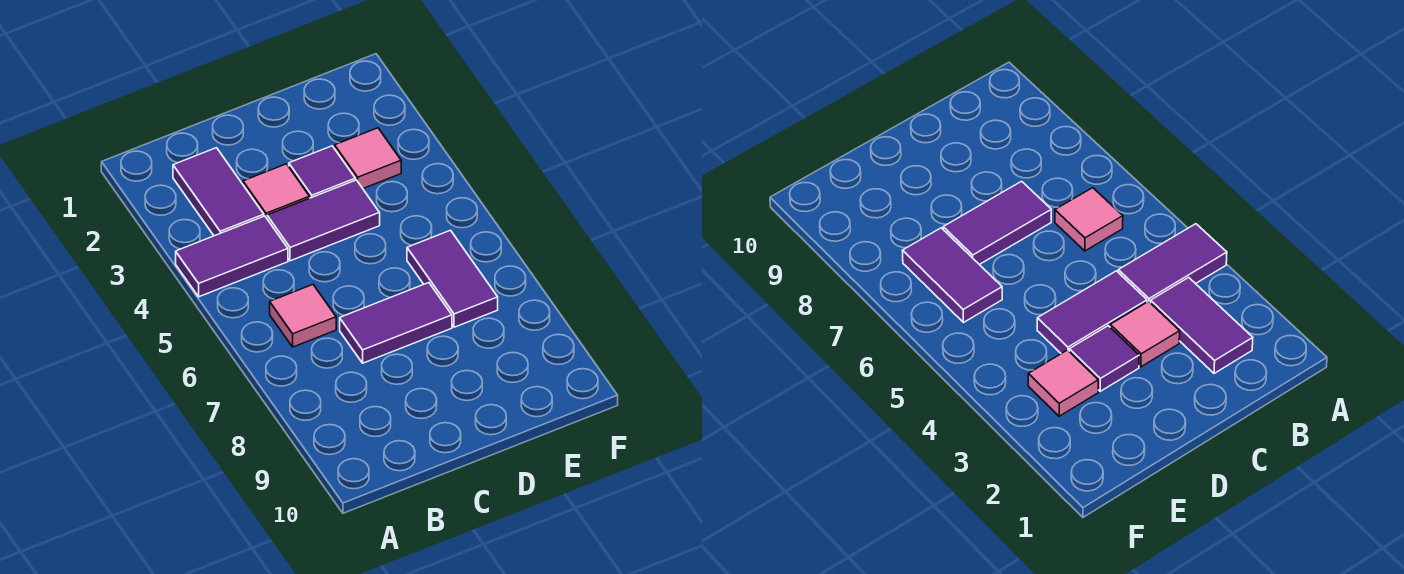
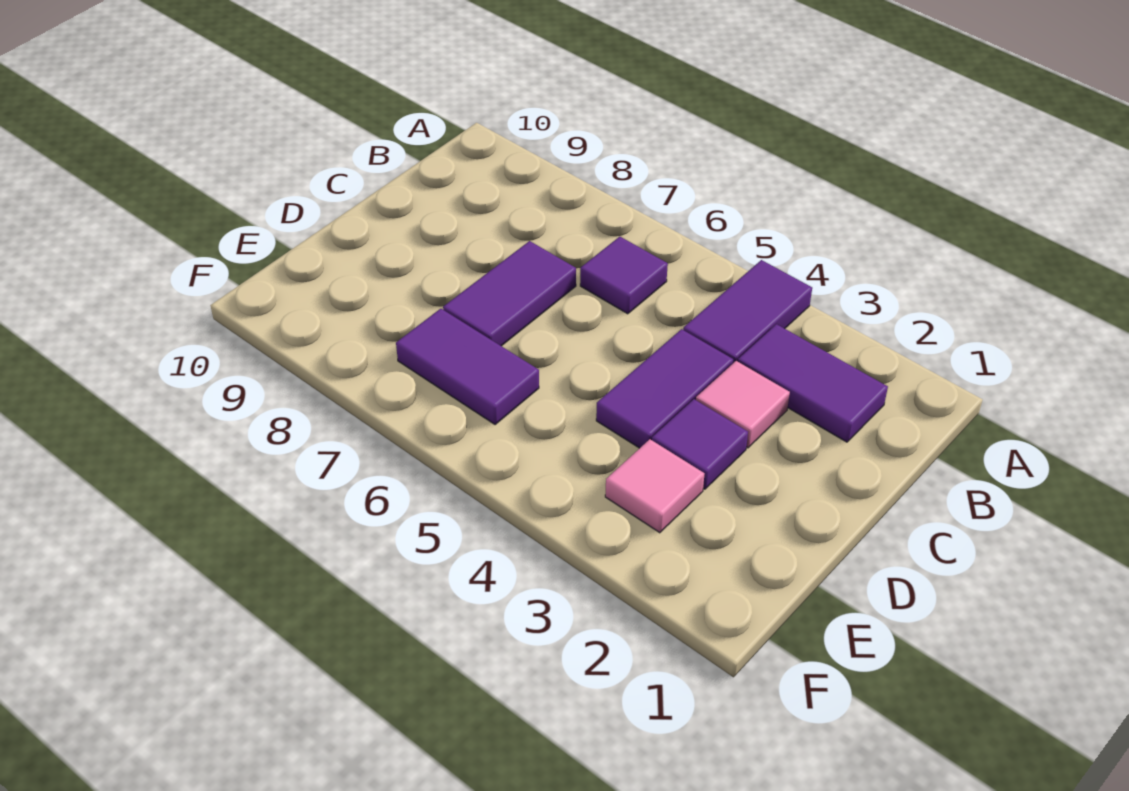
pink 1x1 tile [270,285,336,347] -> purple 1x1 tile [580,237,668,314]

